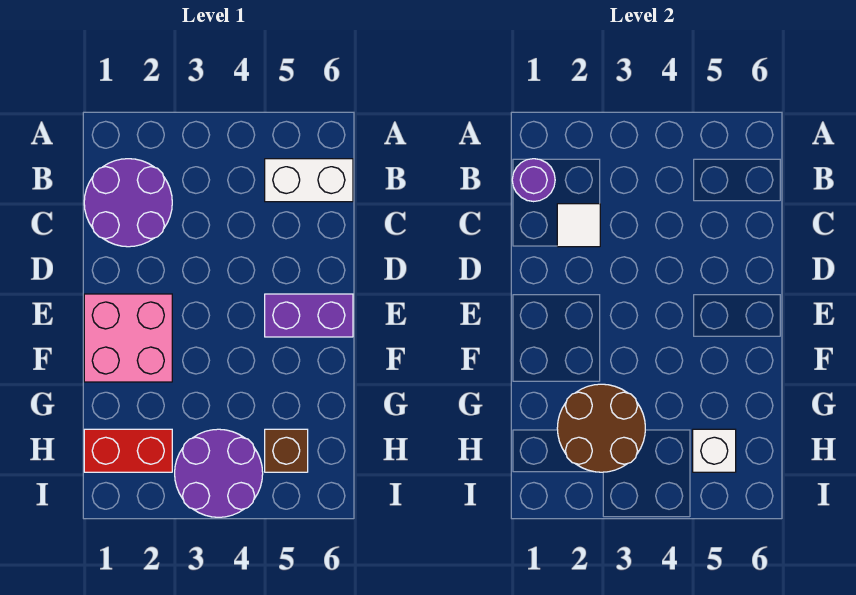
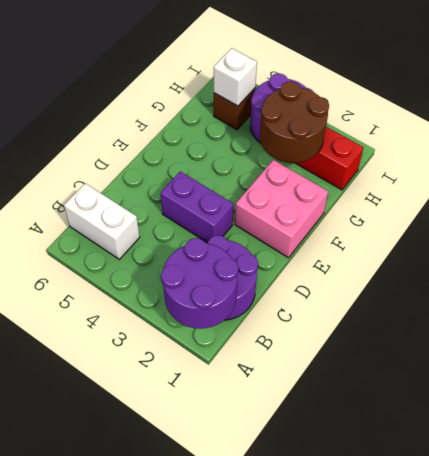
purple 1x1 round brick [512,159,555,202] -> purple 2x2 round brick [161,238,238,329]
white 1x1 tile [557,204,600,247] -> none
purple 1x2 brick [265,294,353,337] -> purple 1x2 brick moved to [161,171,233,243]

